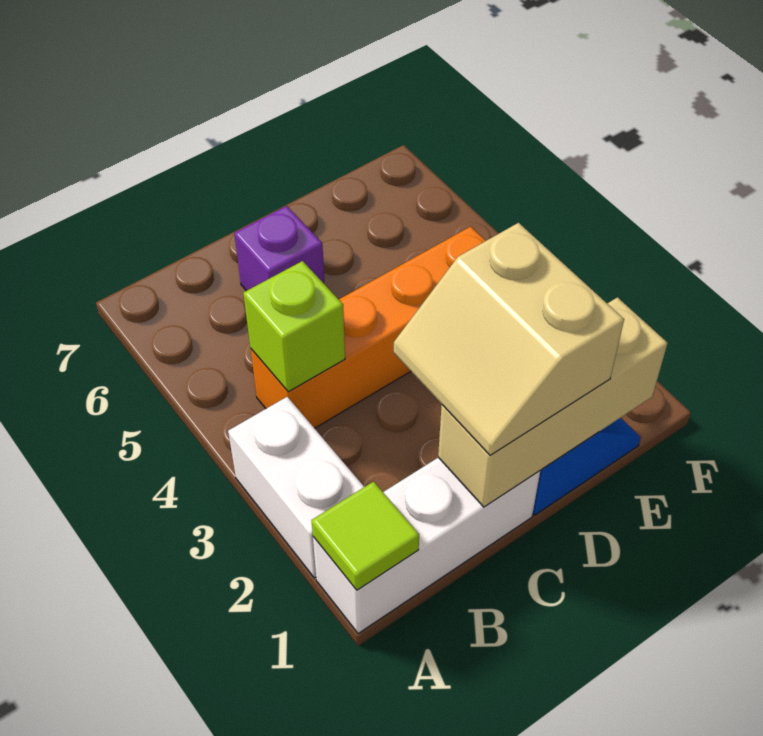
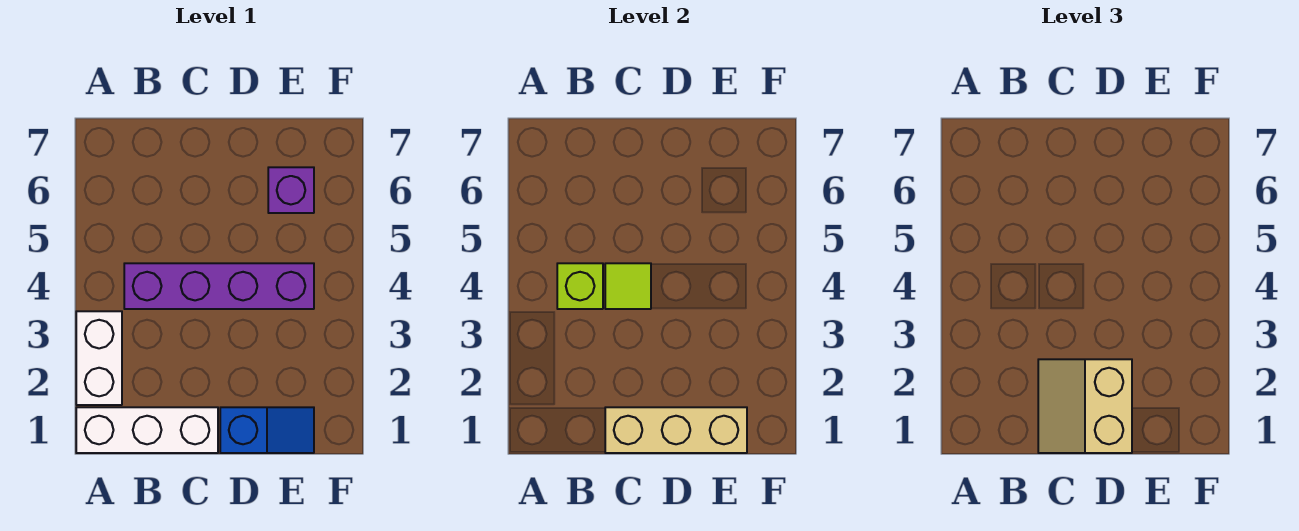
lime 1x1 tile [312,482,419,590] -> lime 1x1 tile moved to [605,263,651,309]
orange 1x4 brick [251,227,486,428] -> purple 1x4 brick [124,263,314,309]
purple 1x1 brick [234,206,324,291] -> purple 1x1 brick moved to [268,167,314,213]

